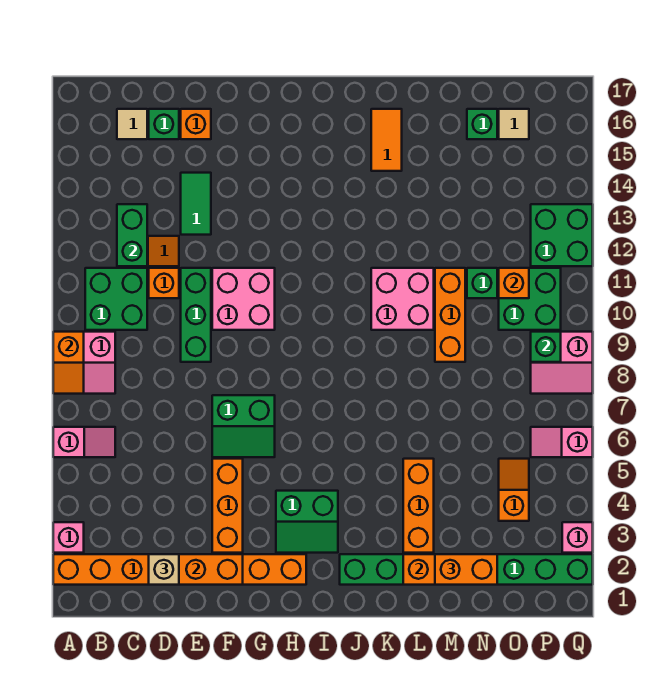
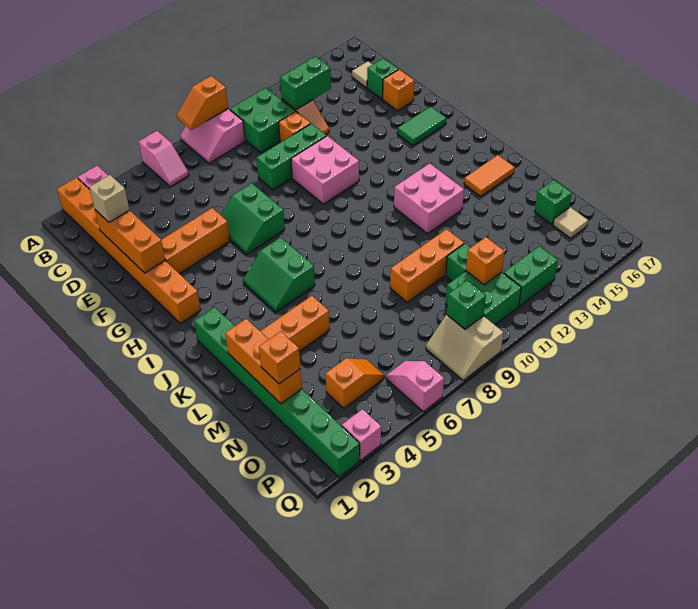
green 1x2 tile [181,173,211,235] -> green 1x2 tile moved to [397,106,446,146]
green 2x2 slope [276,491,338,553] -> green 2x2 slope moved to [243,237,315,312]
pink 2x2 brick [371,268,434,330] -> pink 2x2 brick moved to [394,163,464,234]
orange 1x2 brick [435,554,497,585] -> orange 1x1 brick [259,331,300,384]
pink 2x2 slope [531,332,593,394] -> tan 2x2 slope [426,315,503,380]
green 2x2 brick [531,204,593,266] -> green 1x2 brick [504,246,558,306]

